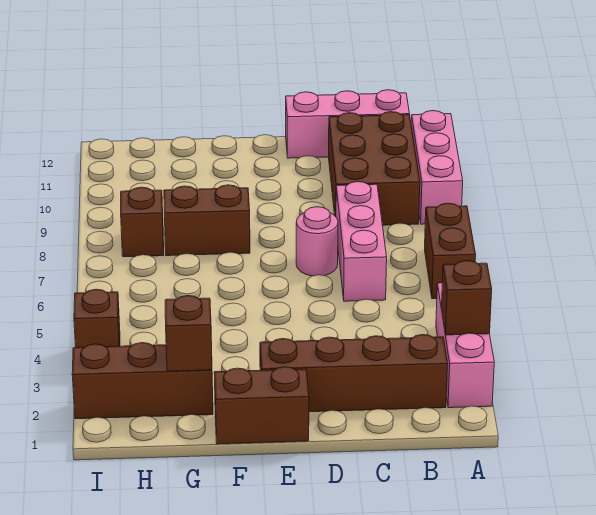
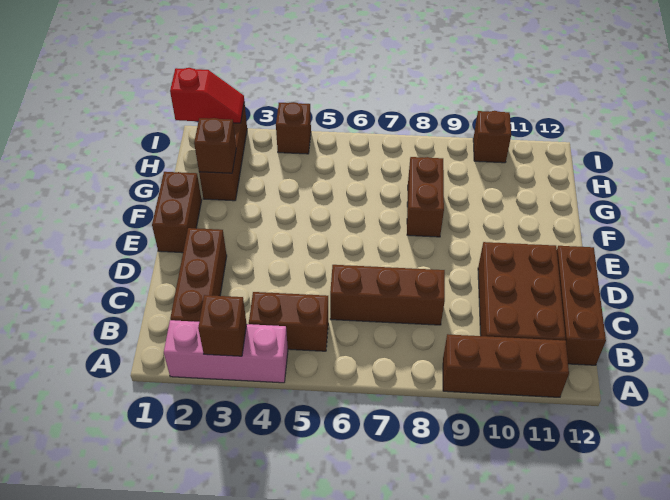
brown 1x2 brick [425,203,476,299] -> brown 1x2 brick moved to [249,292,328,351]
pink 1x3 brick [411,111,463,224] -> brown 1x3 brick [443,334,569,397]
brown 1x4 brick [260,335,447,412] -> brown 1x3 brick [170,228,227,322]
brown 2x3 brick [329,112,420,225] -> brown 2x3 brick turned to [478,242,566,340]
pink 1x3 brick [286,90,409,158] -> brown 1x3 brick [557,246,606,365]
pink 1x3 brick [336,182,387,301] -> brown 1x3 brick [330,265,445,325]
pink 1x1 round brick [296,207,338,276] -> none
brown 1x1 brick [121,187,164,257] -> brown 1x1 brick moved to [473,111,511,163]
none -> red 1x2 slope [170,68,244,123]

